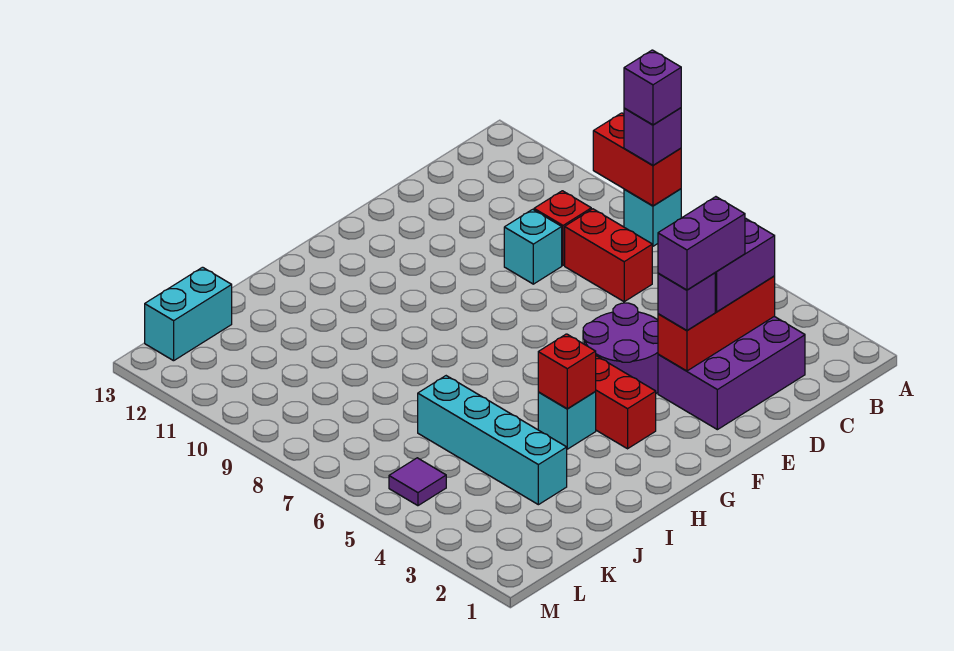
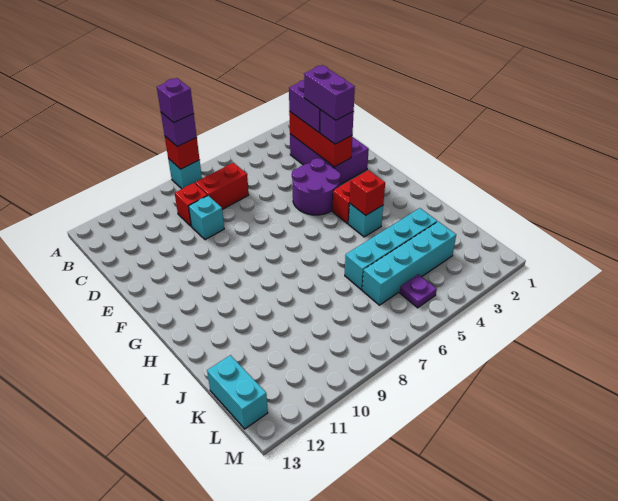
red 1x2 brick [593,113,681,206] -> red 1x1 brick [165,136,200,169]
none -> cyan 1x4 brick [362,221,456,305]
purple 1x1 tile [389,458,446,506] -> purple 1x1 plate [400,274,437,308]

